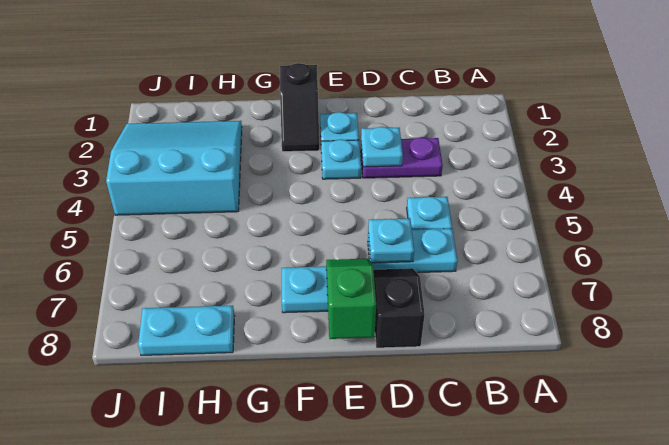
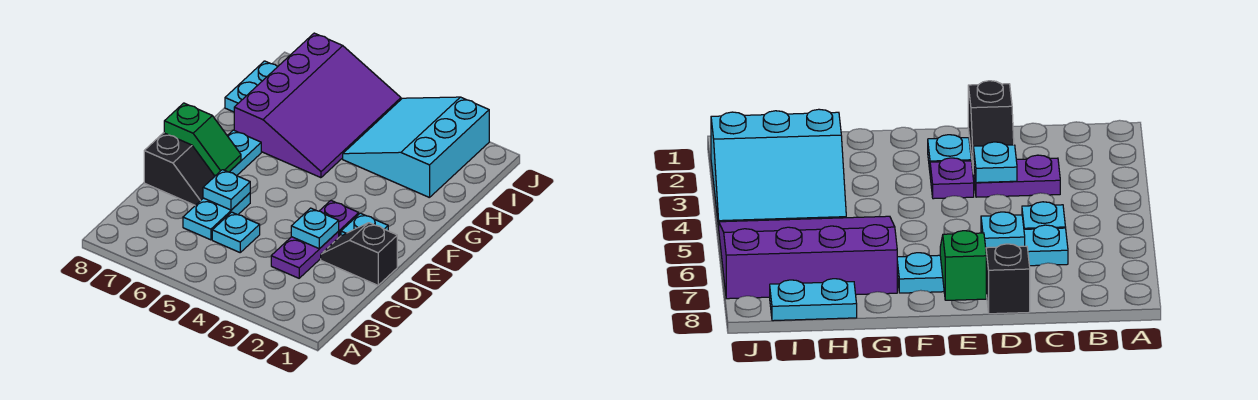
cyan 1x1 plate [321,139,361,179] -> purple 1x1 plate [320,201,359,237]
black 1x2 slope [280,63,319,152] -> black 1x2 slope moved to [321,223,397,285]
none -> purple 3x4 slope [234,33,401,178]
cyan 3x3 slope [106,121,242,215] -> cyan 3x3 slope turned to [343,97,489,198]

